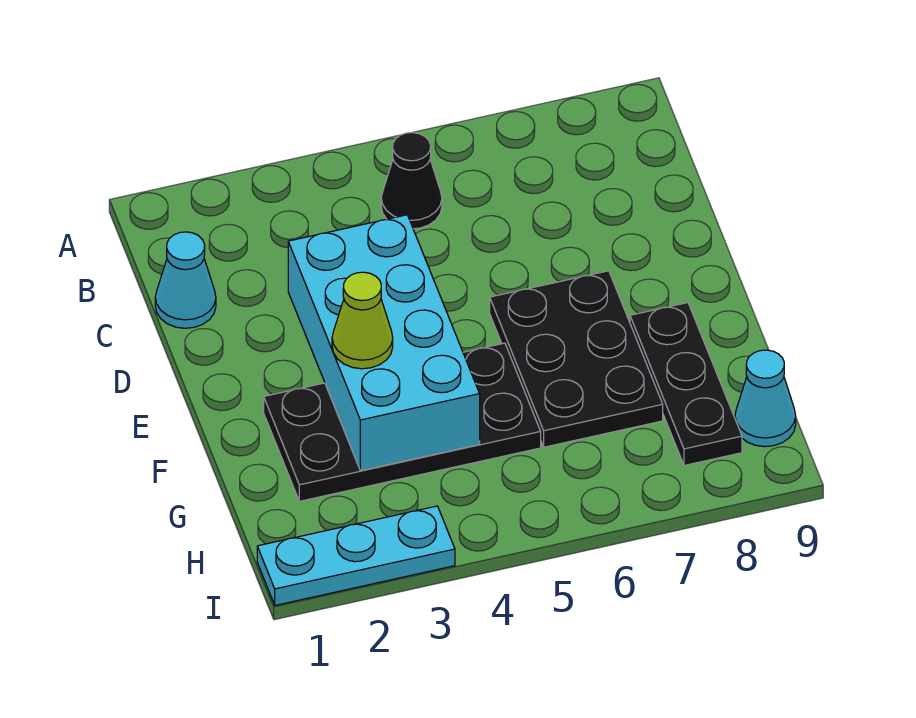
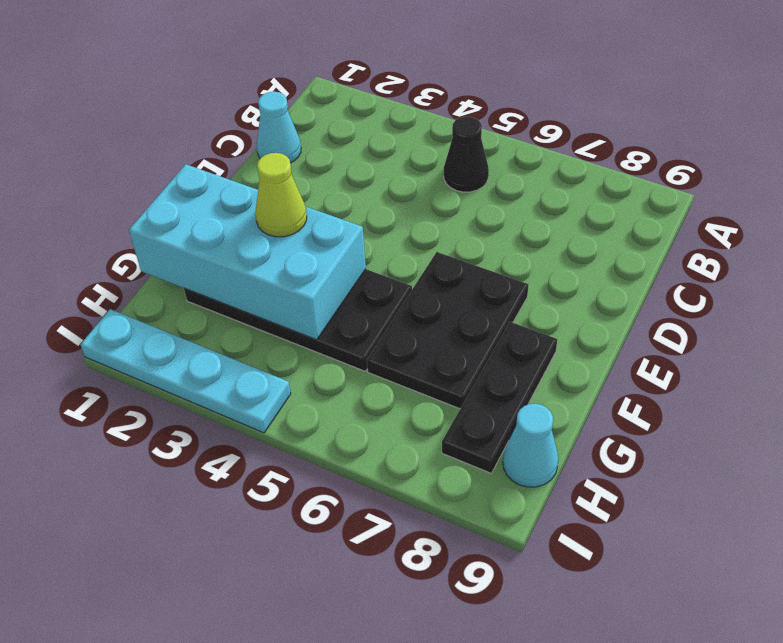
cyan 2x4 brick [288,215,480,471] -> cyan 2x4 brick turned to [129,164,366,340]
cyan 1x3 plate [257,506,455,605] -> cyan 1x4 plate [81,309,291,433]

